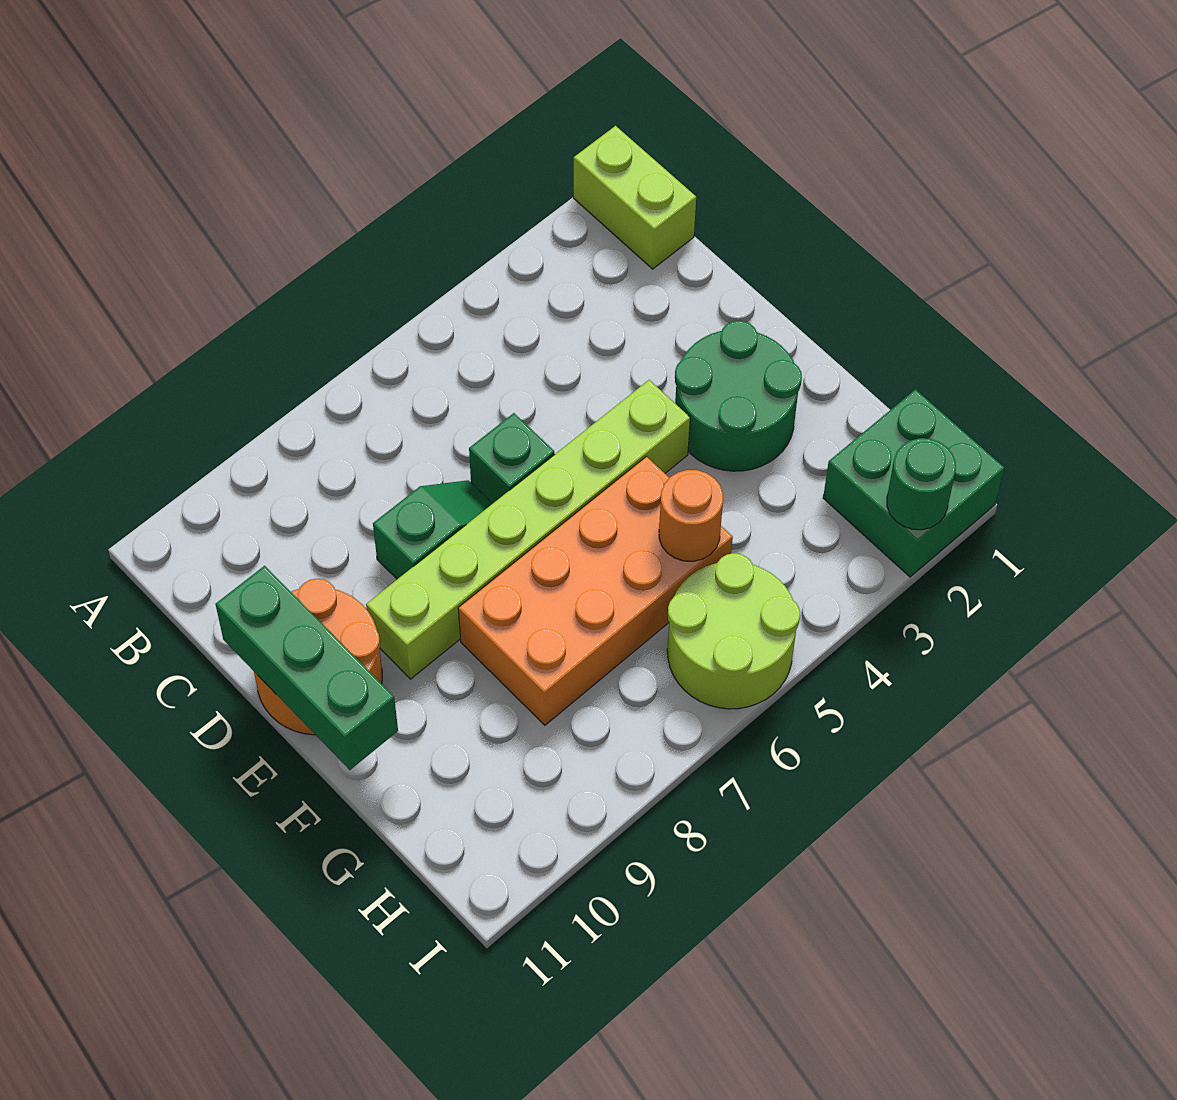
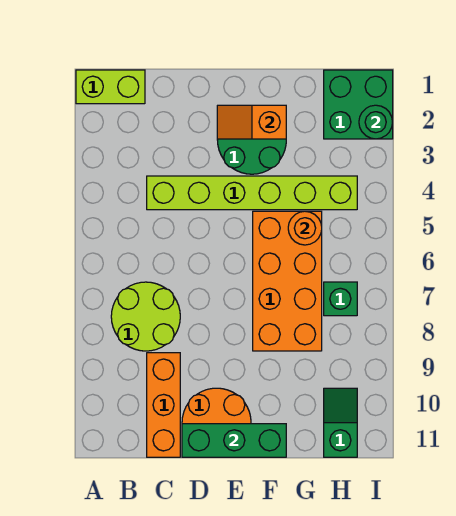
none -> orange 1x3 brick [147,353,180,457]
green 1x1 brick [469,413,555,503] -> green 1x1 brick moved to [324,282,357,316]
green 1x2 slope [373,480,493,579] -> green 1x2 slope moved to [324,388,357,457]
none -> orange 1x2 slope [217,105,286,139]
lime 1x6 brick [366,380,690,679] -> lime 1x6 brick turned to [147,176,357,210]
lime 2x2 round brick [667,553,800,709] -> lime 2x2 round brick moved to [111,282,180,351]

